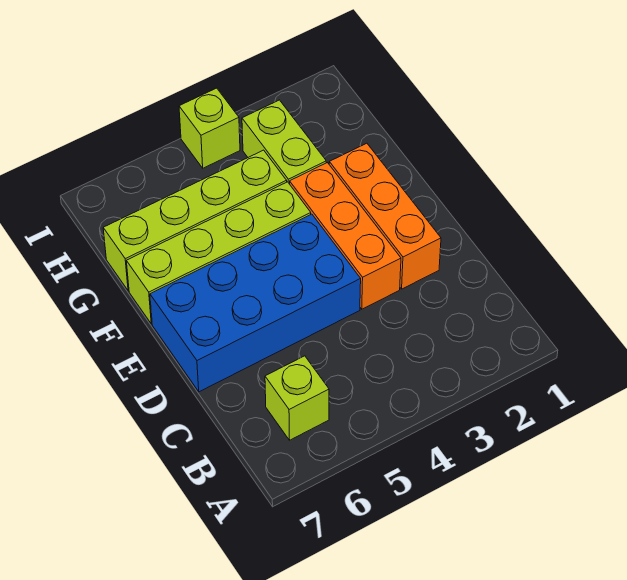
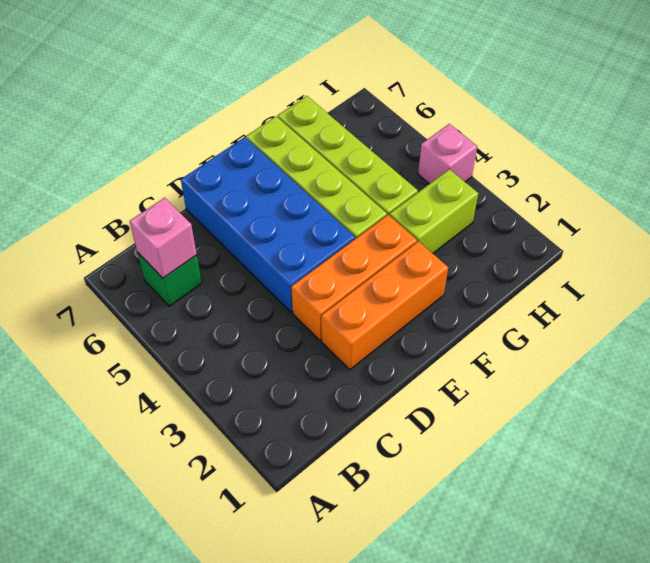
lime 1x1 brick [265,356,329,440] -> green 1x1 brick [138,253,202,306]
none -> pink 1x1 brick [130,198,197,278]
lime 1x1 brick [179,88,240,168] -> pink 1x1 brick [418,124,477,184]

